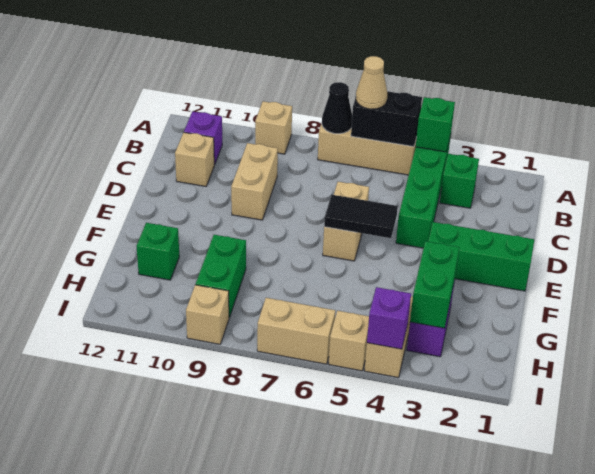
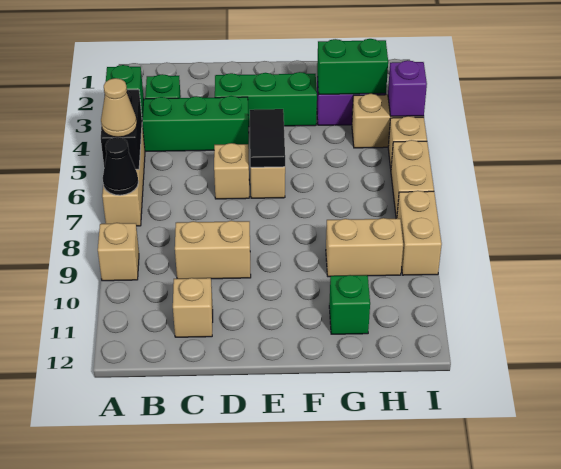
purple 1x1 brick [184,112,222,165] -> none
green 1x3 brick [428,222,534,291] -> green 1x3 brick turned to [215,72,317,127]
green 1x2 brick [196,235,246,318] -> tan 1x2 brick [326,218,403,277]
tan 1x1 brick [186,285,229,344] -> tan 1x2 brick [397,191,442,275]

